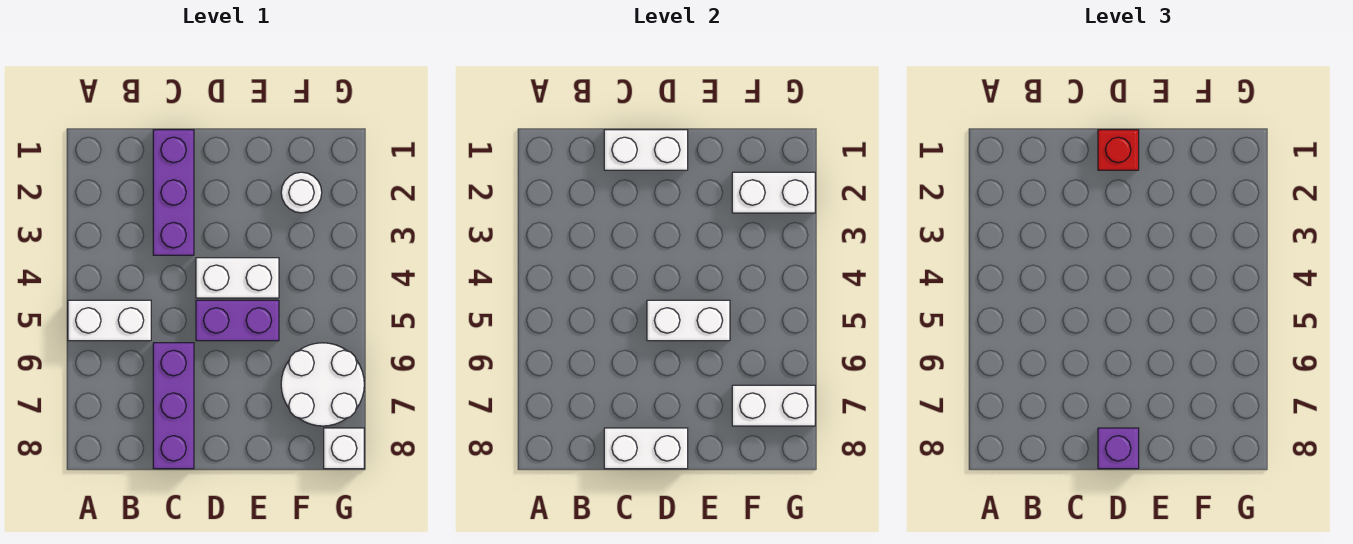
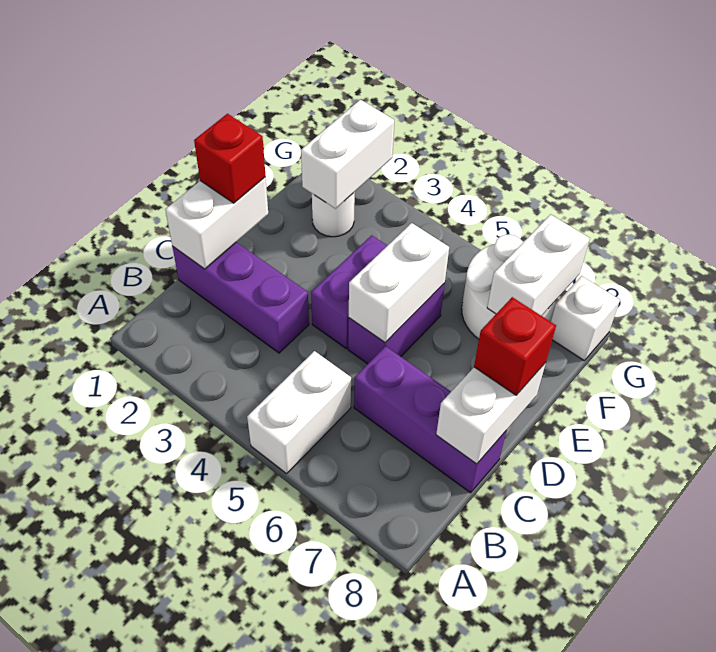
white 1x2 brick [196,258,279,298] -> purple 1x2 brick [311,235,387,348]
purple 1x1 brick [1098,428,1139,469] -> red 1x1 brick [474,297,556,395]

